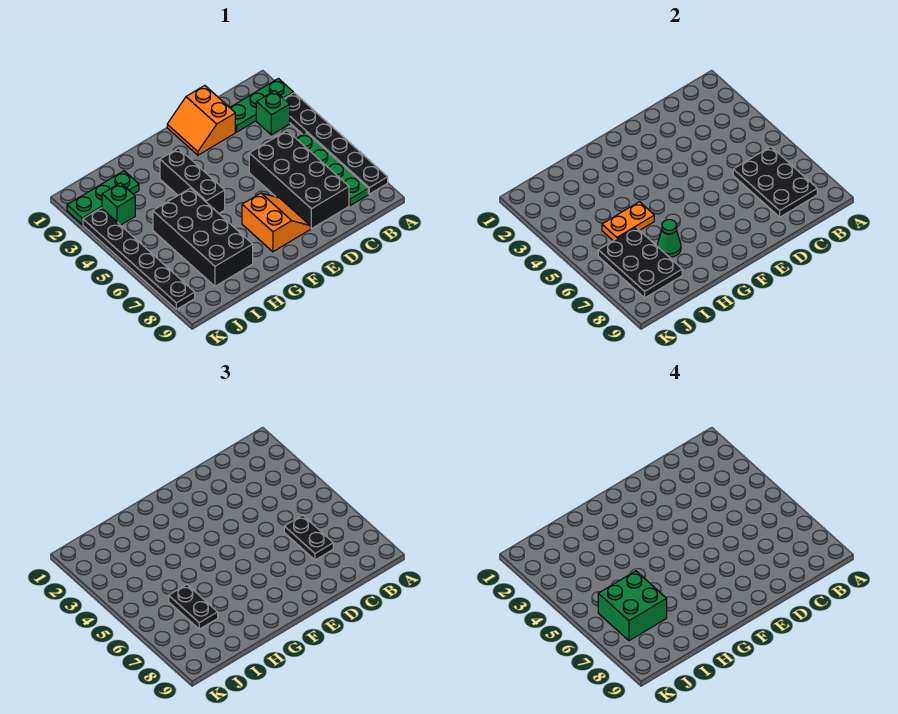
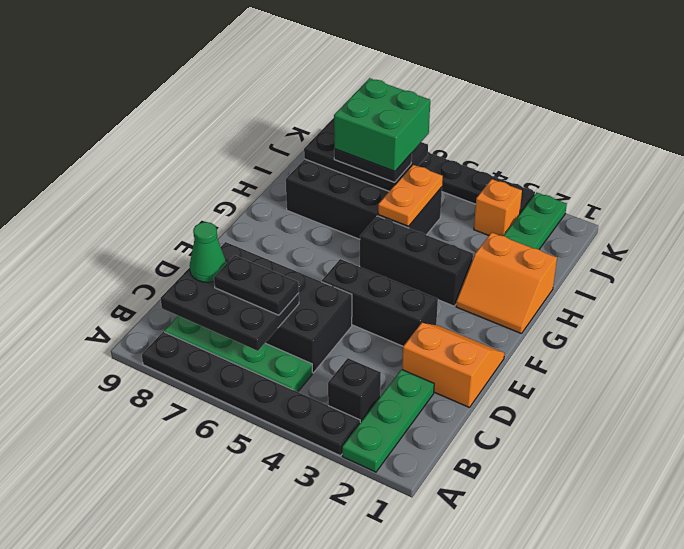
green 1x1 brick [256,91,290,135] -> black 1x1 brick [328,358,381,423]
none -> black 1x3 brick [322,259,438,346]
orange 2x2 slope [242,193,310,252] -> orange 2x2 slope moved to [456,233,557,334]
green 1x1 cone [657,220,681,257] -> green 1x1 cone moved to [190,222,226,282]
green 1x1 brick [102,183,135,225] -> orange 1x1 brick [474,179,522,236]

